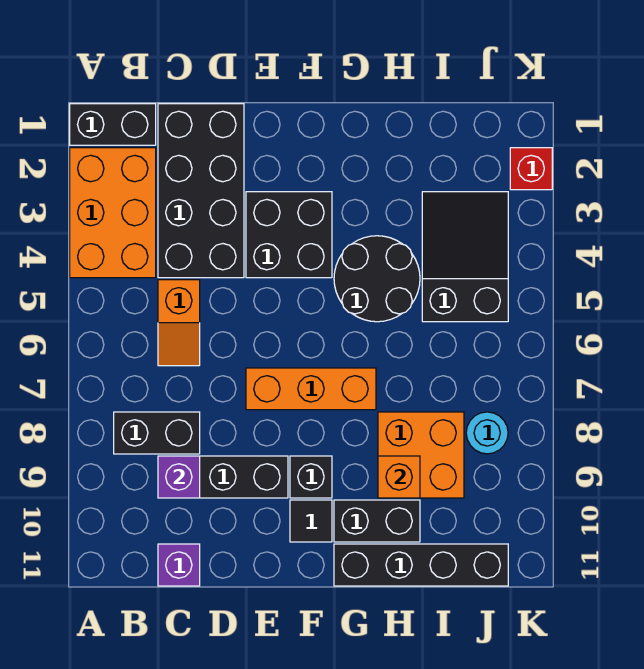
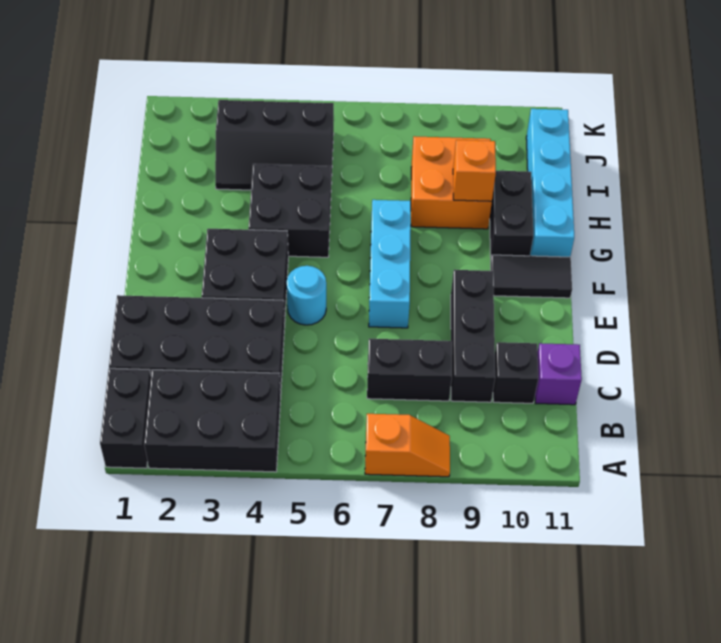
orange 2x3 brick [70,148,156,278] -> black 2x3 brick [144,370,281,472]
black 1x2 brick [114,412,200,454] -> black 1x2 brick turned to [367,339,452,401]
orange 1x2 slope [158,280,200,366] -> orange 1x2 slope moved to [365,414,450,477]
purple 1x1 brick [158,456,200,498] -> none
orange 1x3 brick [246,368,376,410] -> cyan 1x3 brick [369,200,411,328]
black 1x1 brick [290,456,332,498] -> black 1x1 brick moved to [493,342,538,403]
black 1x1 tile [290,500,332,542] -> black 1x2 tile [491,255,572,298]
black 2x2 round brick [334,236,420,322] -> black 2x2 brick [248,164,331,257]
black 1x4 brick [334,544,508,586] -> cyan 1x4 brick [526,109,574,257]
black 2x3 slope [422,192,508,322] -> black 2x3 slope turned to [215,100,334,190]
cyan 1x1 round brick [466,412,508,454] -> cyan 1x1 round brick moved to [287,266,326,325]
red 1x1 brick [510,148,552,190] -> none

